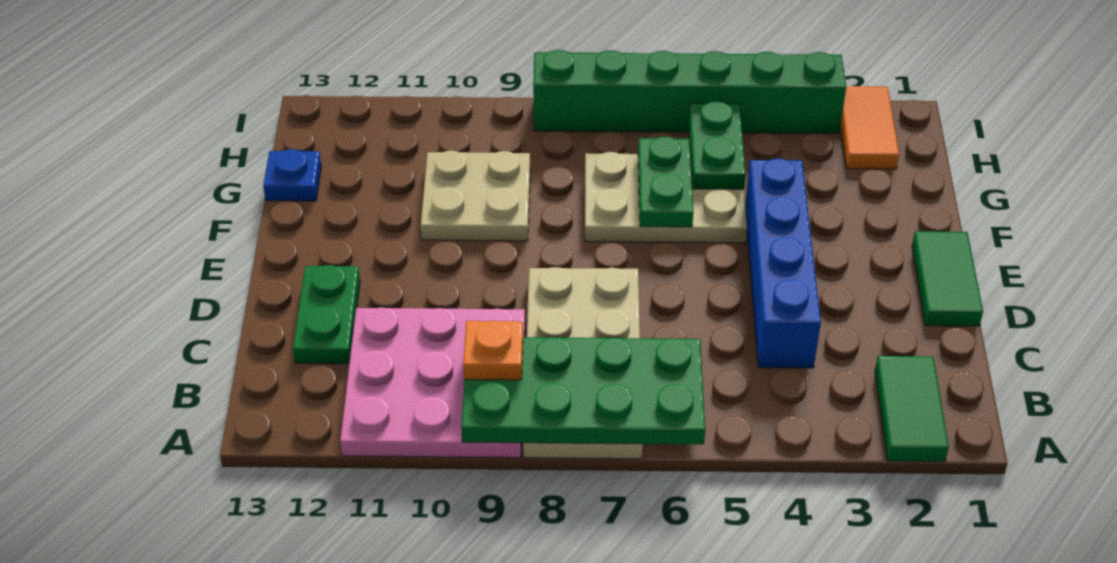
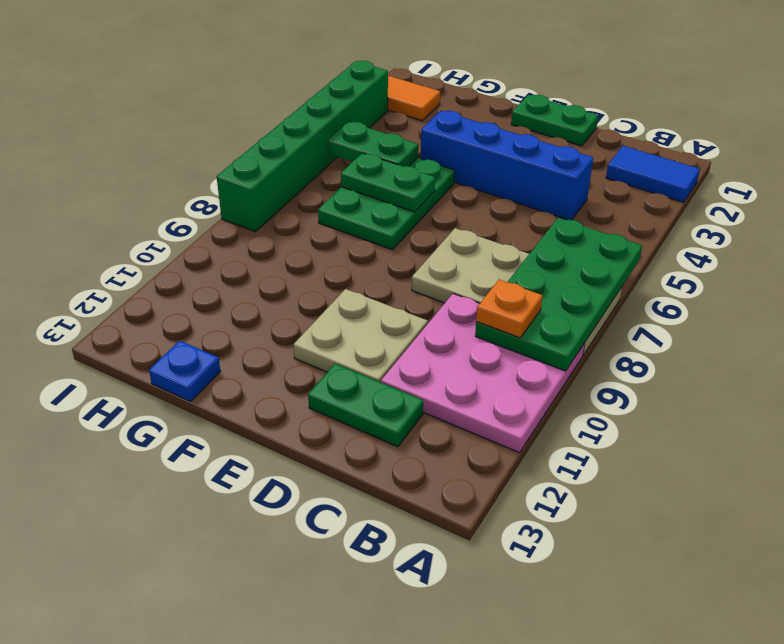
green 1x2 tile [875,356,949,462] -> blue 1x2 tile [606,146,700,202]
green 1x2 tile [912,231,983,326] -> green 1x2 plate [511,95,598,146]
tan 2x3 plate [585,152,747,243] -> green 2x3 plate [318,158,455,250]
tan 2x2 plate [421,151,530,241] -> tan 2x2 plate moved to [293,289,428,382]

